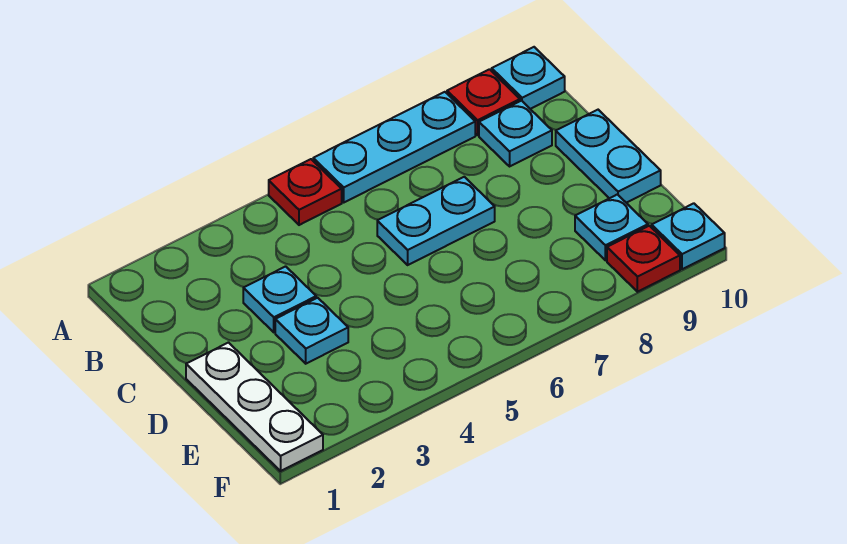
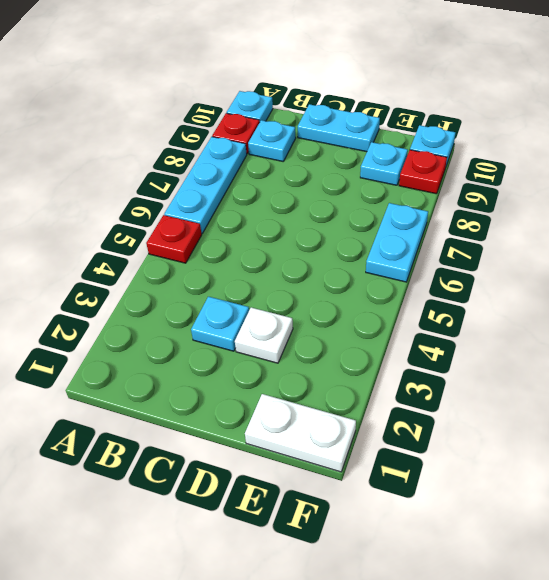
cyan 1x2 plate [377,177,495,265] -> cyan 1x2 plate moved to [366,203,428,282]
white 1x3 plate [186,343,323,471] -> white 1x2 plate [245,394,356,472]
cyan 1x1 plate [275,298,348,364] -> white 1x1 plate [235,308,293,363]

